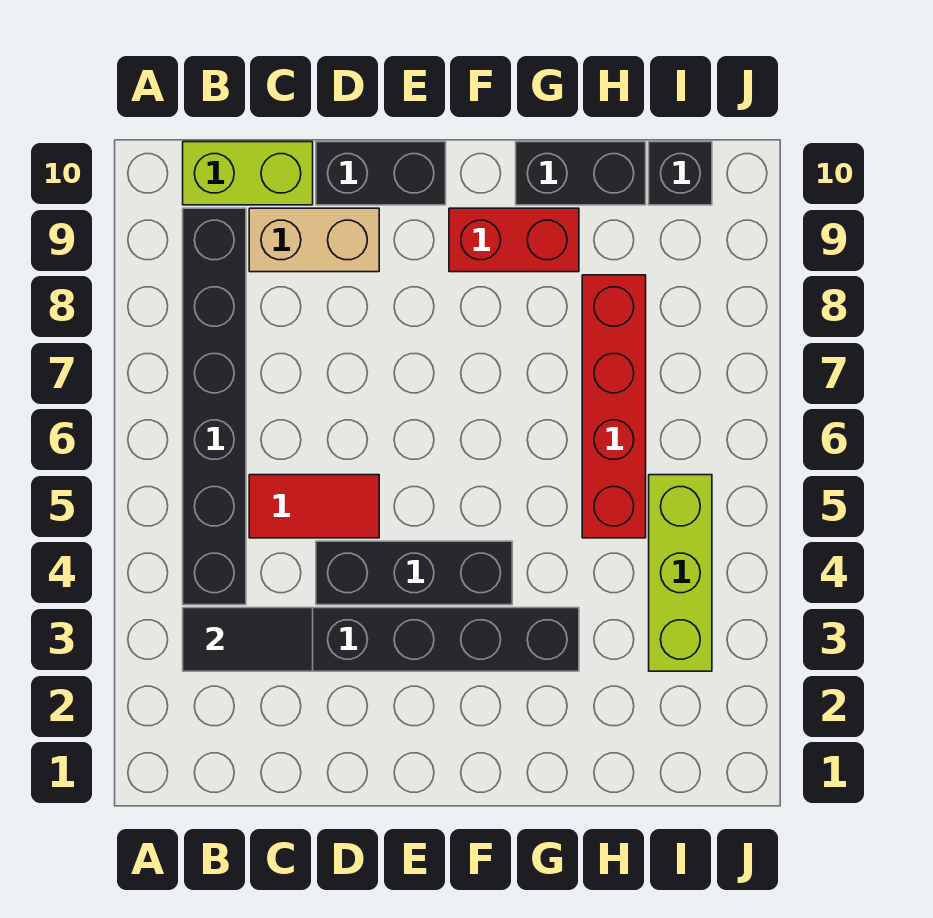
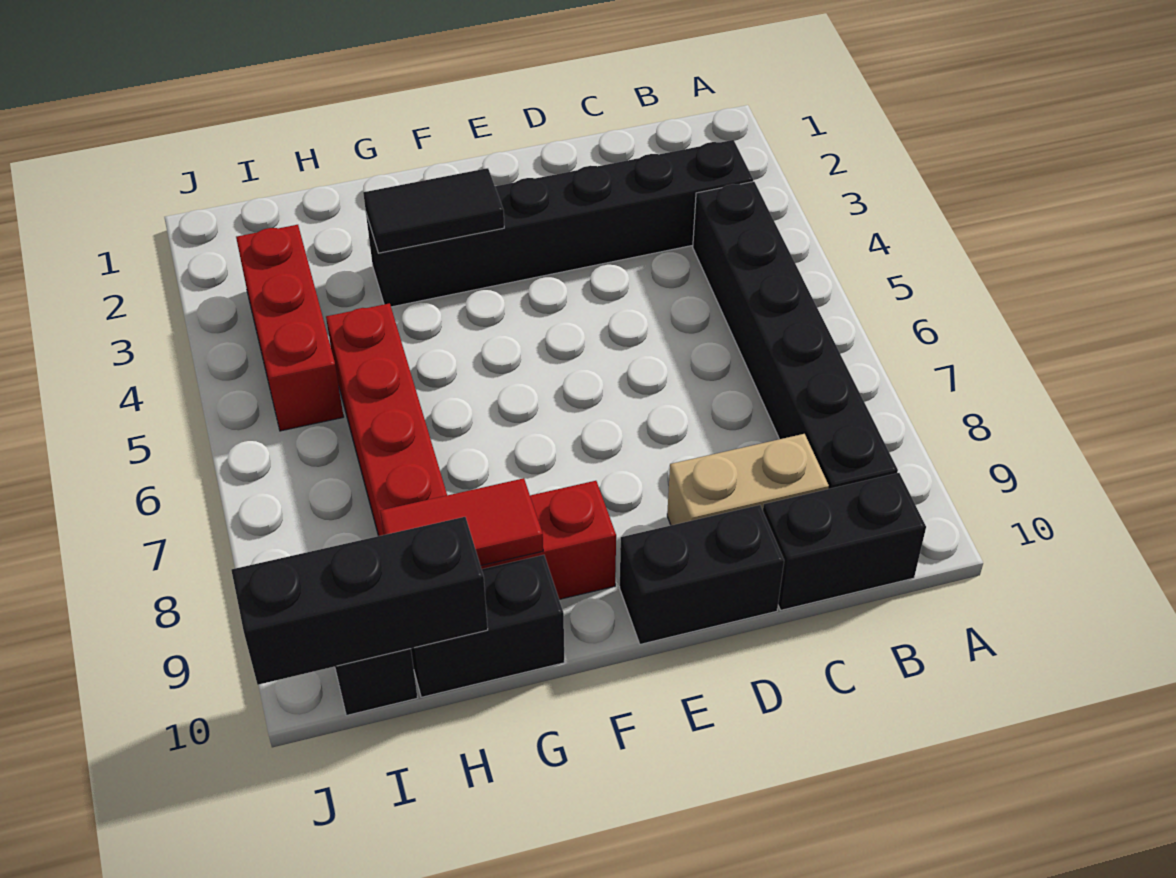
black 1x2 tile [183,608,313,671] -> black 1x2 tile moved to [363,168,504,253]
lime 1x2 brick [183,142,313,205] -> black 1x2 brick [763,473,926,610]
red 1x2 tile [249,475,379,538] -> red 1x2 tile moved to [380,478,543,566]
black 1x3 brick [316,541,512,605] -> black 1x3 brick moved to [231,517,488,685]
lime 1x3 brick [649,475,712,671] -> red 1x3 brick [236,225,344,431]

